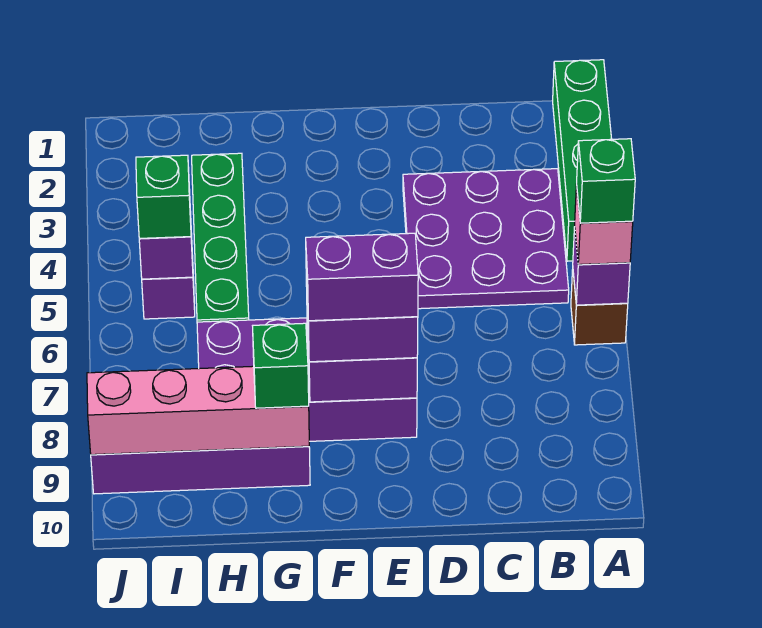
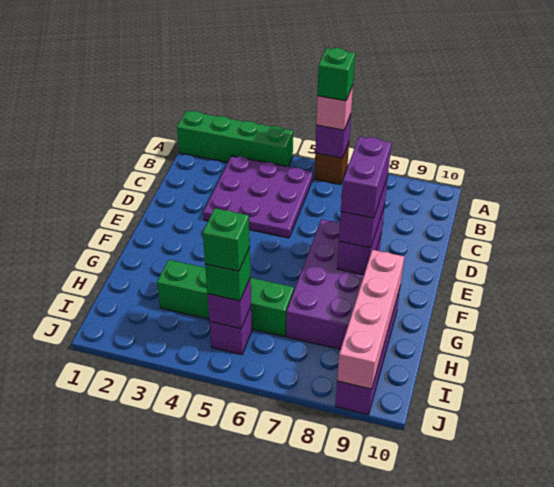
green 1x1 brick [253,323,309,408] -> green 1x1 brick moved to [203,208,250,271]

